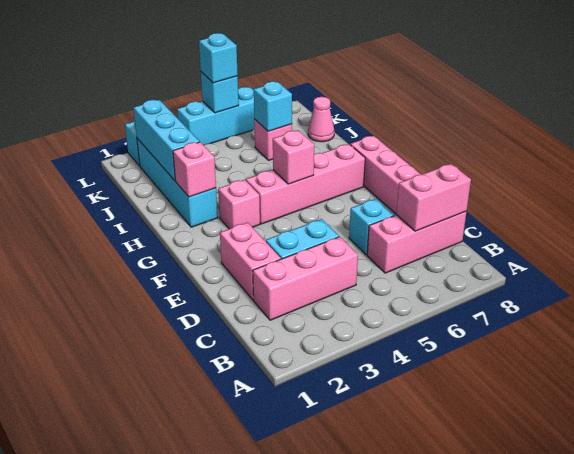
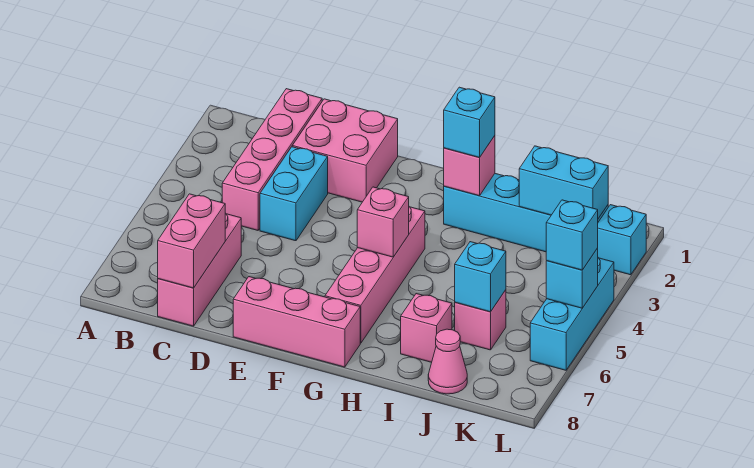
pink 1x3 brick [253,237,358,320] -> pink 1x4 brick [222,89,322,230]
pink 1x2 brick [220,222,281,300] -> pink 2x2 brick [292,99,398,202]
cyan 1x1 brick [349,199,394,255] -> cyan 1x1 brick moved to [444,87,495,158]
pink 1x1 brick [218,180,260,229] -> pink 1x1 brick moved to [401,294,452,362]
cyan 1x3 brick [133,100,200,181] -> cyan 1x2 brick [519,146,608,219]

